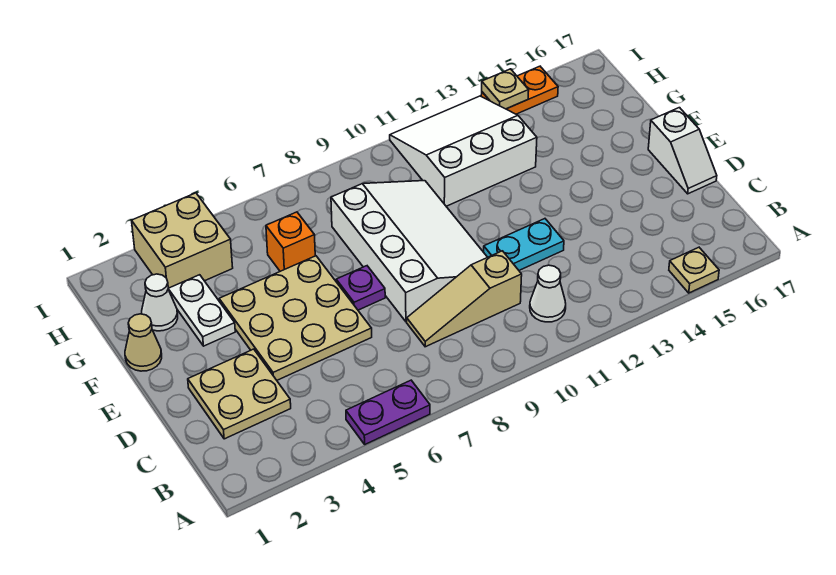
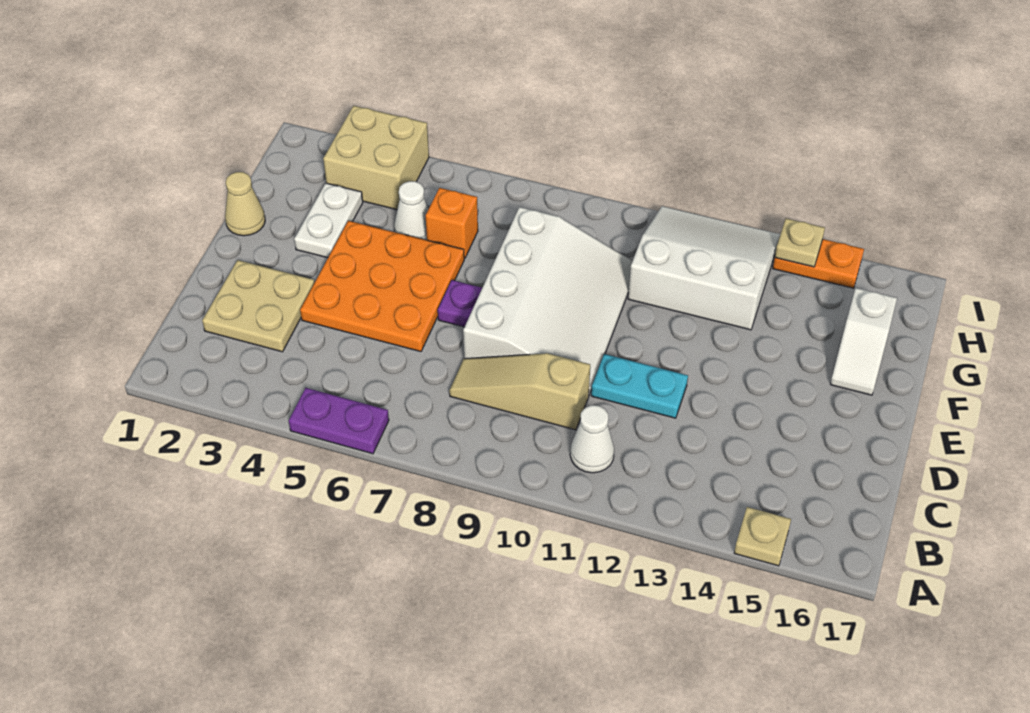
tan 3x3 plate [219,256,372,380] -> orange 3x3 plate [300,221,464,352]
white 1x2 slope [648,108,717,194] -> white 1x2 slope moved to [830,288,897,395]
white 1x1 cone [142,274,178,331] -> white 1x1 cone moved to [394,181,428,240]

